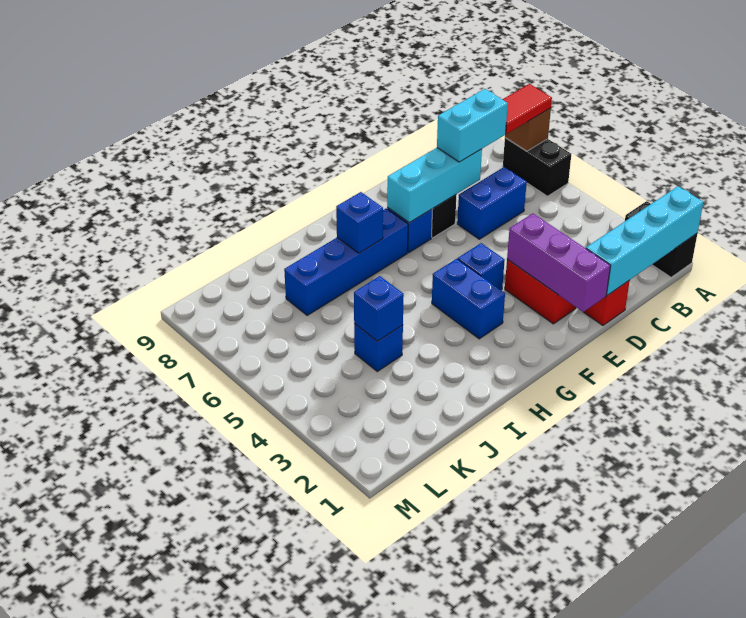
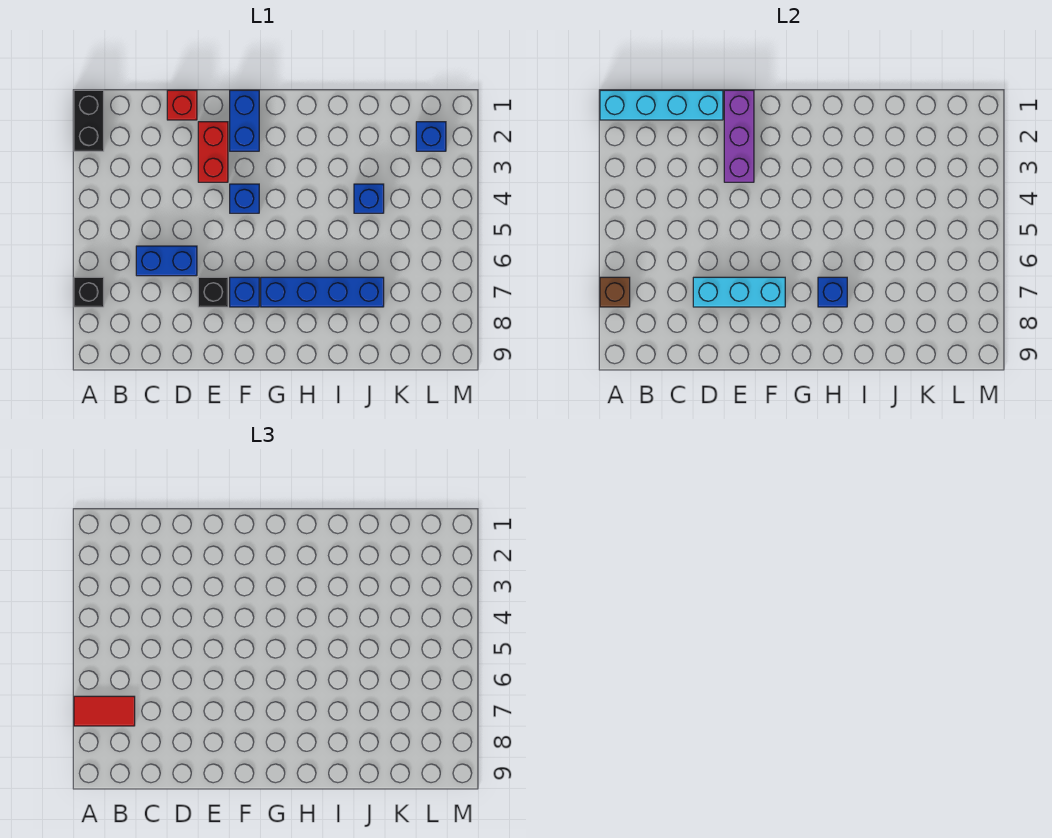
black 1x2 brick [503,138,571,196] -> black 1x1 brick [74,277,104,307]
cyan 1x2 brick [437,89,508,162] -> none
blue 1x2 brick [432,259,505,339] -> blue 1x2 brick moved to [230,90,259,151]
blue 1x1 brick [354,276,404,341] -> blue 1x1 brick moved to [416,122,446,151]

